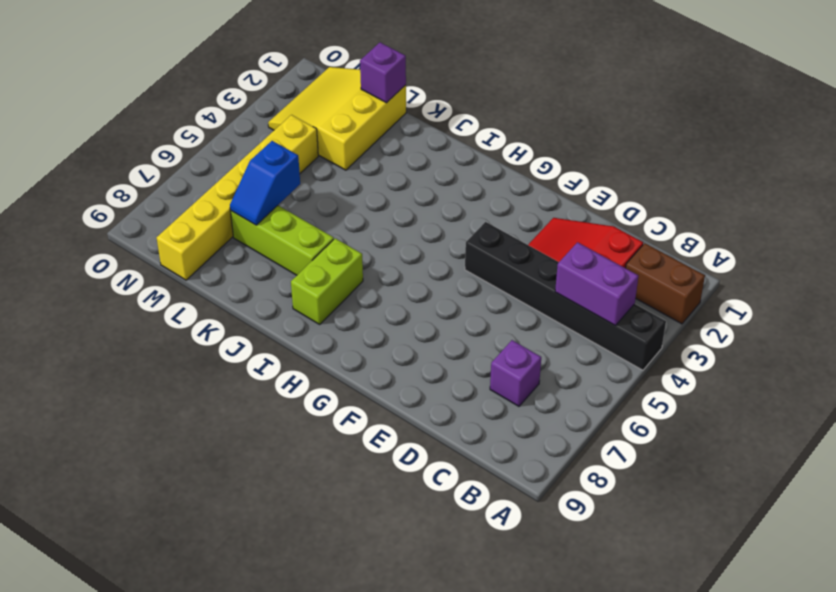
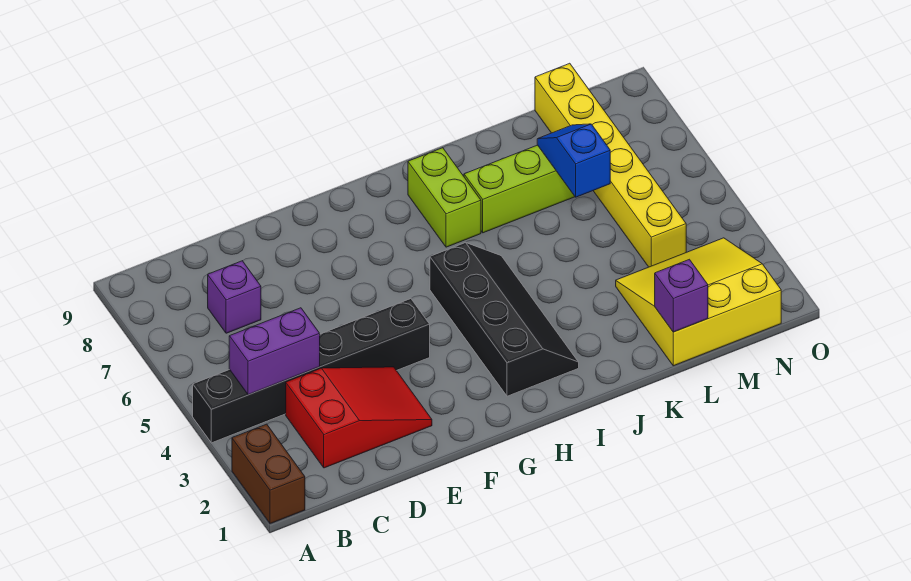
brown 1x2 brick [626,243,705,324] -> brown 1x2 brick turned to [232,424,305,524]
none -> black 2x4 slope [430,243,579,396]
yellow 3x3 slope [268,67,406,170] -> yellow 3x3 slope turned to [616,238,781,366]

